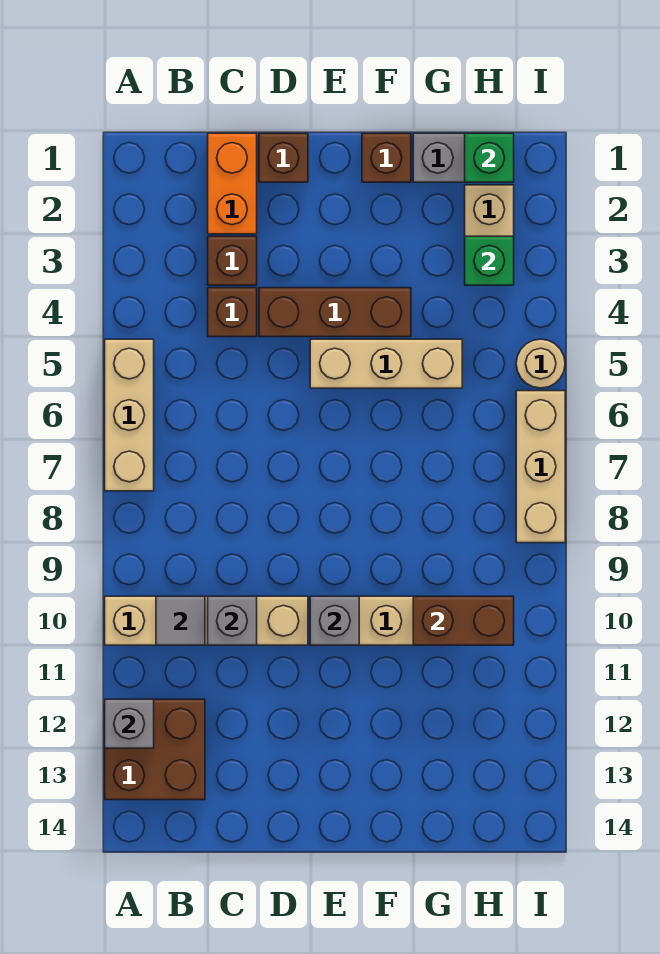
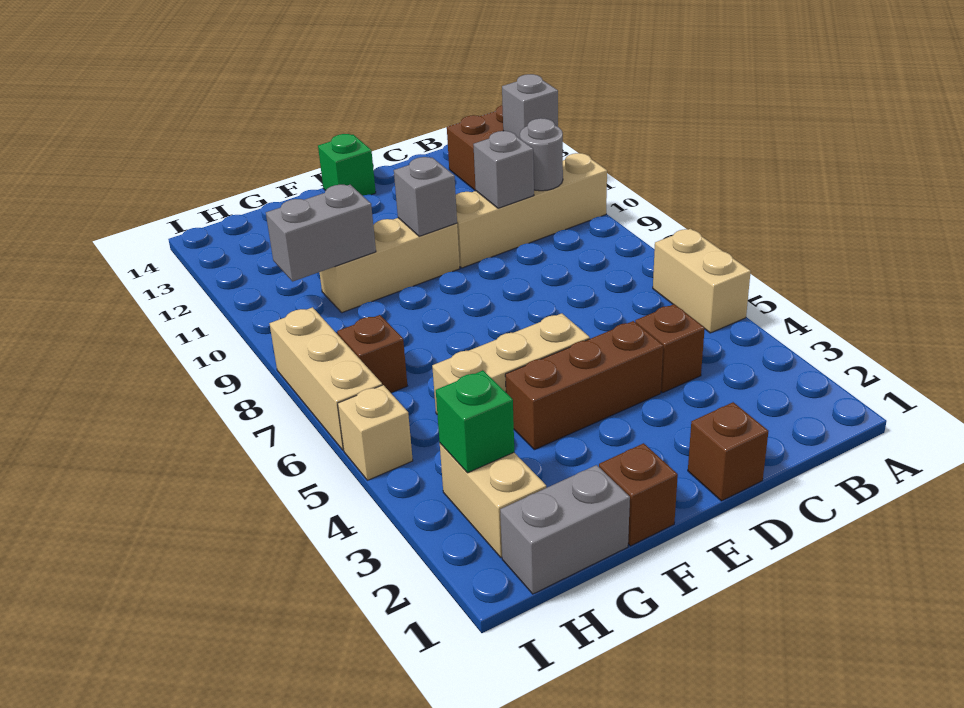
tan 1x3 brick [105,339,154,491] -> tan 1x2 brick [653,229,751,333]
grey 1x1 tile [156,596,205,645] -> grey 1x1 round brick [520,118,563,191]
orange 1x2 brick [208,133,257,234] -> none
brown 1x1 brick [208,236,257,285] -> brown 1x1 brick moved to [337,315,407,393]
brown 1x2 brick [413,596,514,645] -> grey 1x2 brick [266,185,376,282]
green 1x1 brick [465,133,514,182] -> green 1x1 brick moved to [318,134,376,196]
tan 1x1 round brick [516,339,565,388] -> tan 1x1 brick [338,385,413,480]

